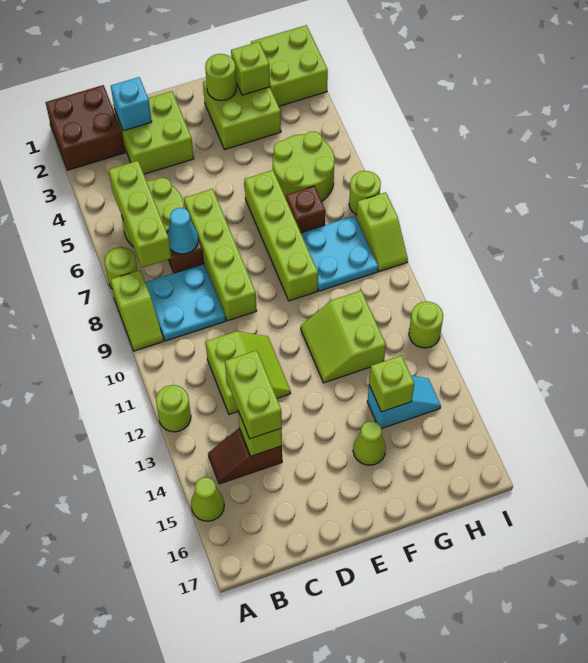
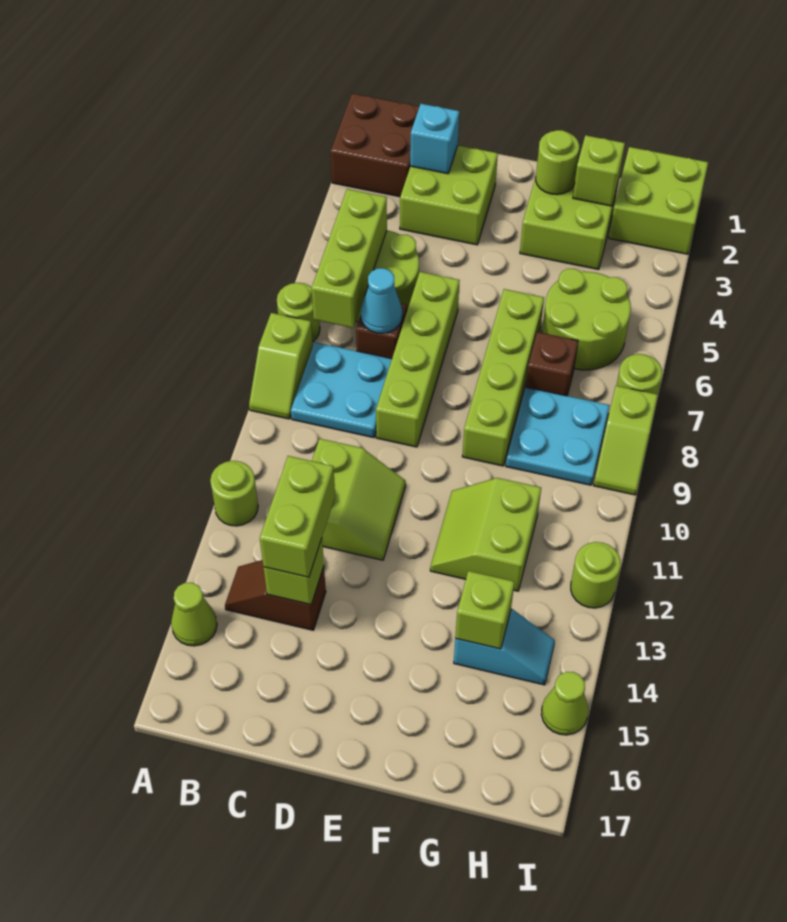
lime 1x1 cone [353,421,386,465] -> lime 1x1 cone moved to [541,672,588,735]

